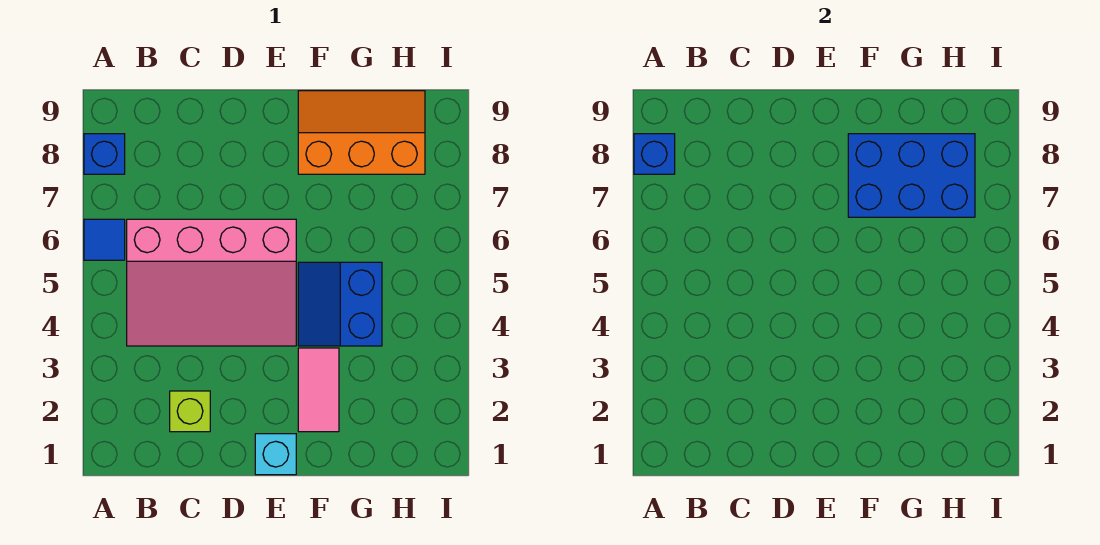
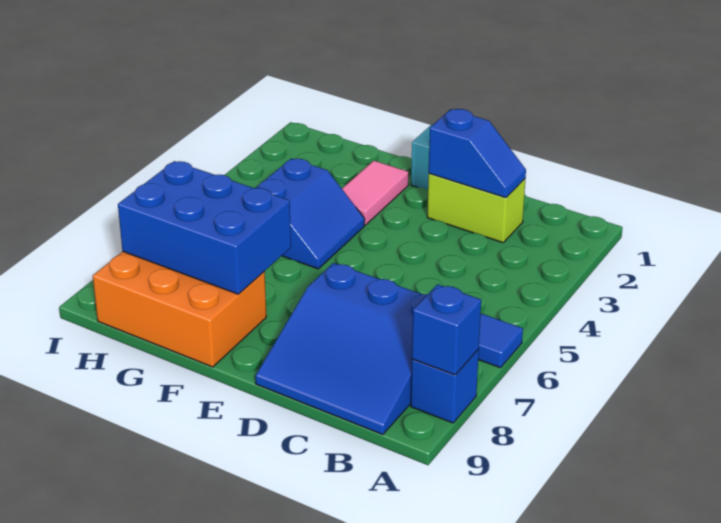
pink 3x4 slope [127,219,296,346] -> none
none -> blue 3x3 slope [255,263,428,435]
lime 1x1 brick [170,391,210,432] -> lime 1x2 brick [427,174,525,242]
none -> blue 1x2 slope [429,109,526,198]
orange 2x3 slope [298,91,425,174] -> orange 2x3 brick [93,252,266,367]

